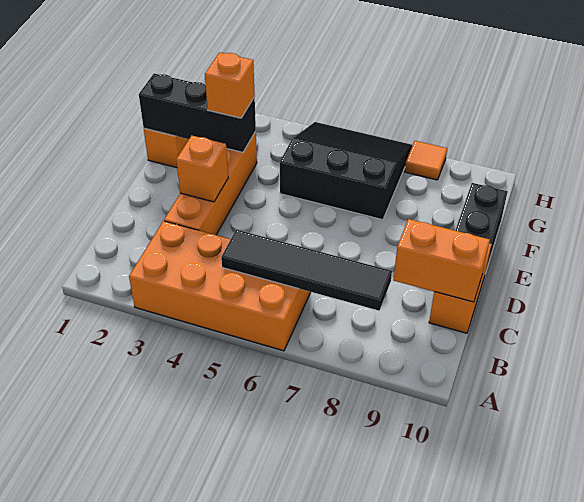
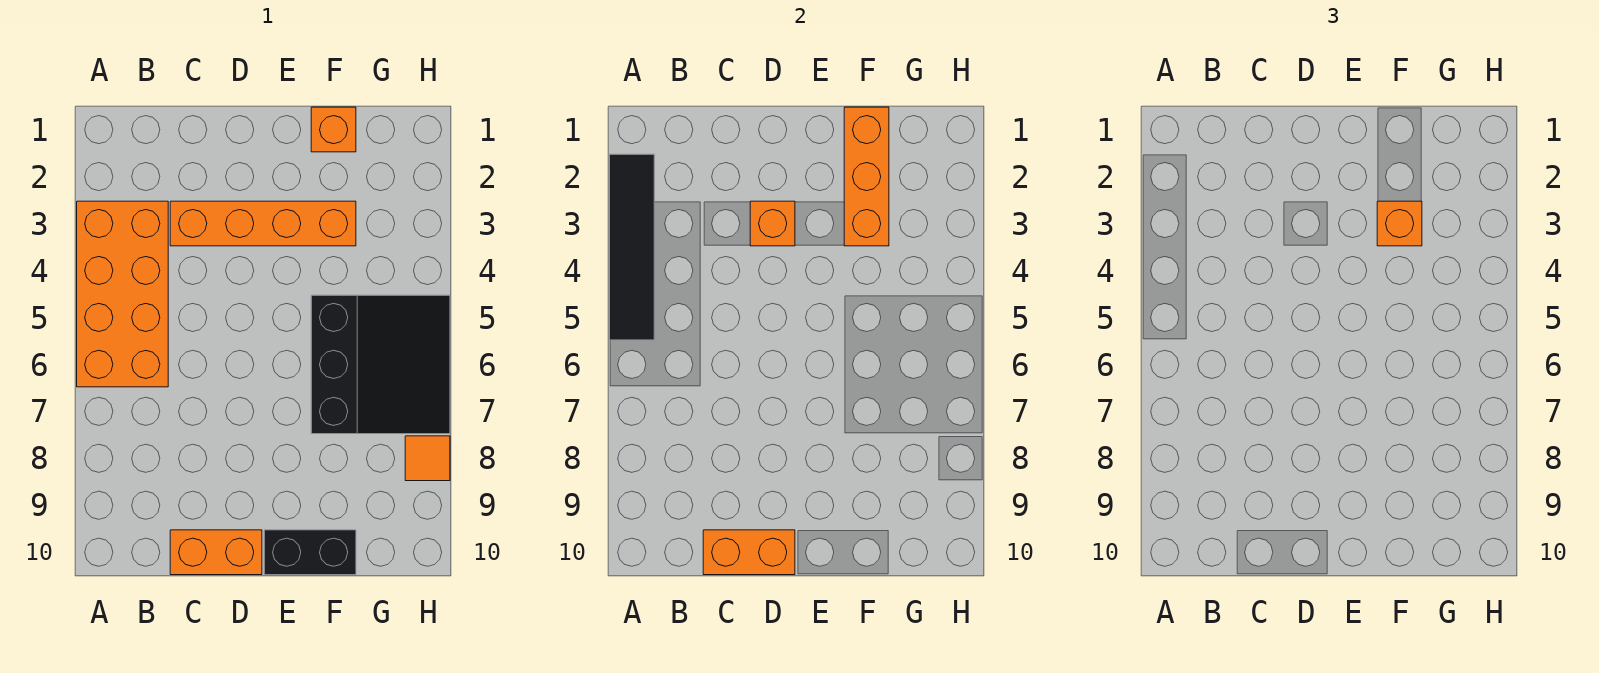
black 1x4 tile [221,230,392,311] -> black 1x4 tile moved to [610,154,654,340]
orange 1x2 brick [393,219,490,302] -> orange 1x2 brick turned to [703,530,795,575]
black 1x3 brick [139,74,256,152] -> orange 1x3 brick [844,107,889,246]

